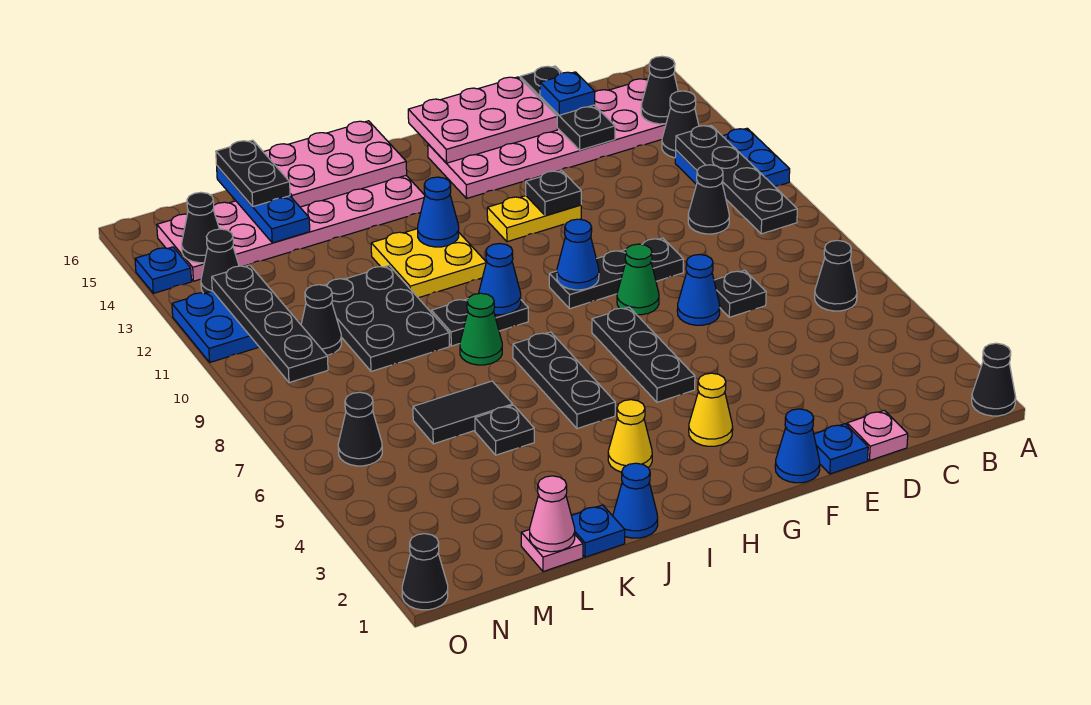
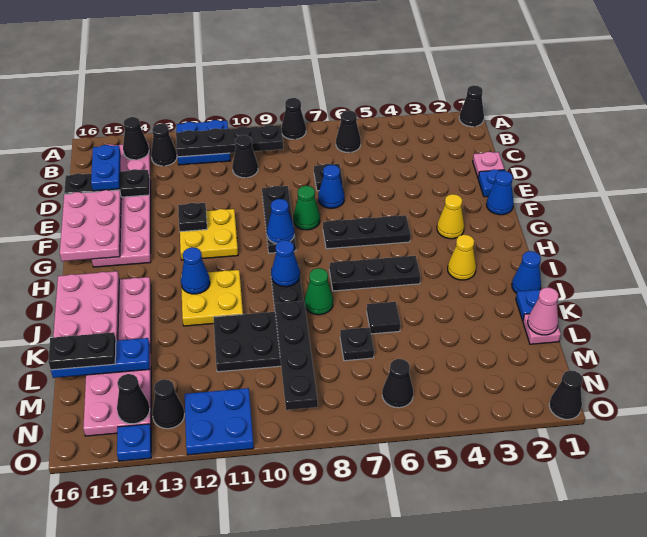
blue 1x1 plate [540,72,595,115] -> blue 1x2 plate [91,145,121,191]
yellow 1x2 plate [487,196,581,242] -> yellow 2x2 plate [180,209,238,260]
black 1x1 plate [475,405,534,455] -> black 1x1 plate moved to [340,327,374,361]
black 1x2 tile [413,381,513,444] -> black 1x1 tile [367,302,400,334]
black 1x1 cone [301,285,341,355] -> black 1x1 cone moved to [281,98,306,139]
black 1x4 plate [212,265,328,383] -> black 1x4 plate turned to [275,301,318,410]

